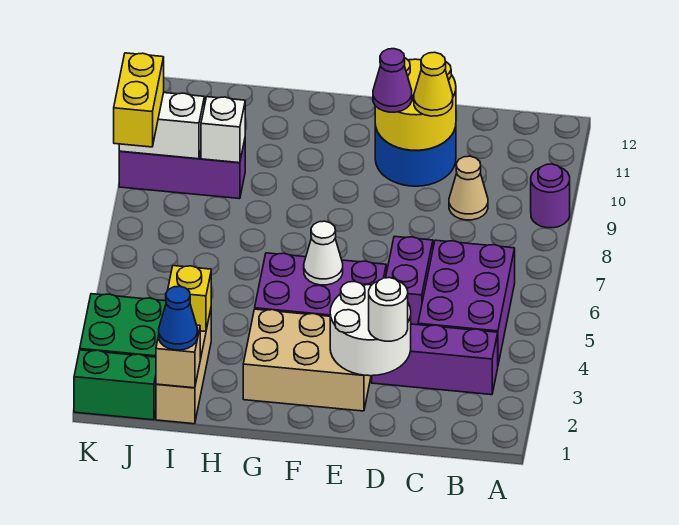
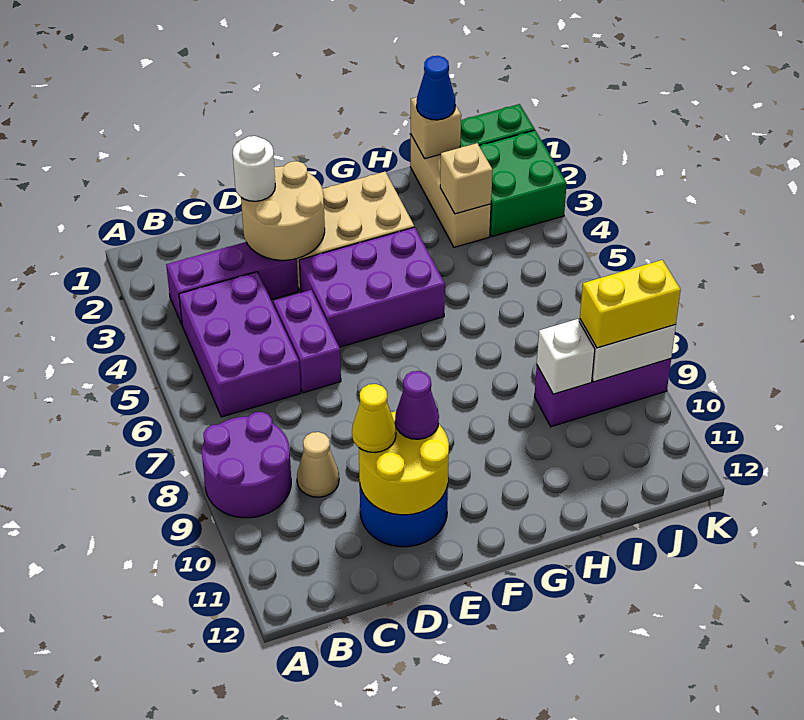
purple 1x1 round brick [531,164,570,228] -> purple 2x2 round brick [202,412,291,518]
white 2x2 round brick [330,282,411,376] -> tan 2x2 round brick [241,161,325,260]
white 1x1 cone [304,221,343,285] -> none
yellow 1x1 brick [168,266,211,332] -> tan 1x1 brick [440,143,493,214]
yellow 1x2 brick [114,53,164,147] -> yellow 1x2 brick turned to [580,260,681,348]

